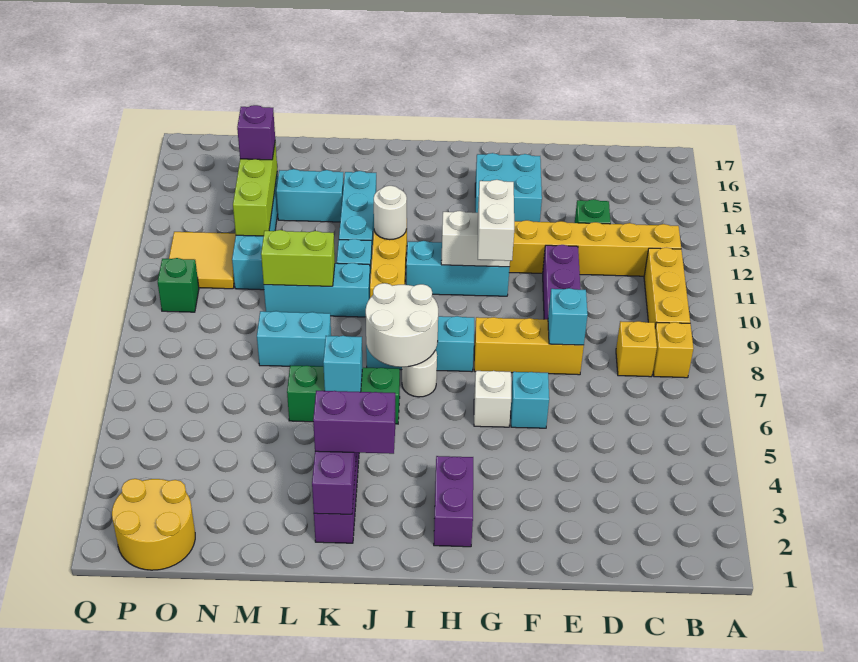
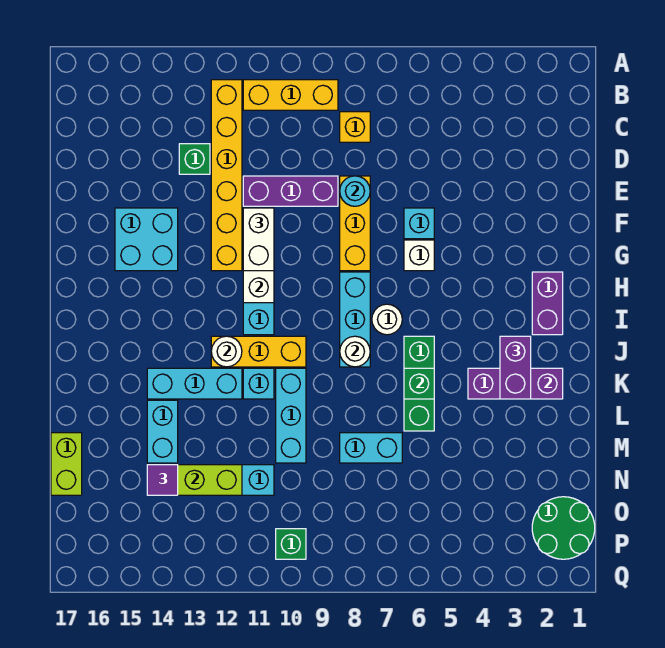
yellow 1x1 brick [653,322,693,378] -> none
cyan 1x1 brick [548,288,588,345] -> cyan 1x1 round brick [340,176,370,206]
white 1x2 brick [478,180,514,261] -> white 1x2 brick turned to [243,208,274,271]
purple 1x2 brick [434,456,473,547] -> purple 1x2 brick turned to [532,272,563,335]
white 2x2 round brick [366,283,438,367] -> white 1x1 round brick [340,336,370,367]
cyan 1x1 brick [323,336,363,392] -> green 1x1 brick [404,368,434,399]
cyan 1x2 brick [257,311,331,366] -> cyan 1x2 brick turned to [340,433,402,463]
lime 1x2 brick [261,230,335,286] -> lime 1x2 brick moved to [51,433,82,495]
purple 1x1 brick [237,105,275,160] -> purple 1x1 tile [147,465,178,495]
yellow 2x2 round brick [112,479,195,570] -> green 2x2 round brick [532,497,595,559]
yellow 2x2 tile [169,232,236,289] -> none

